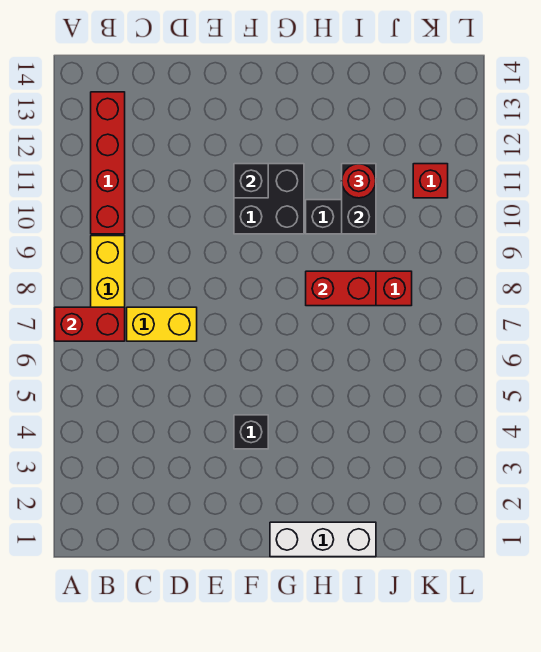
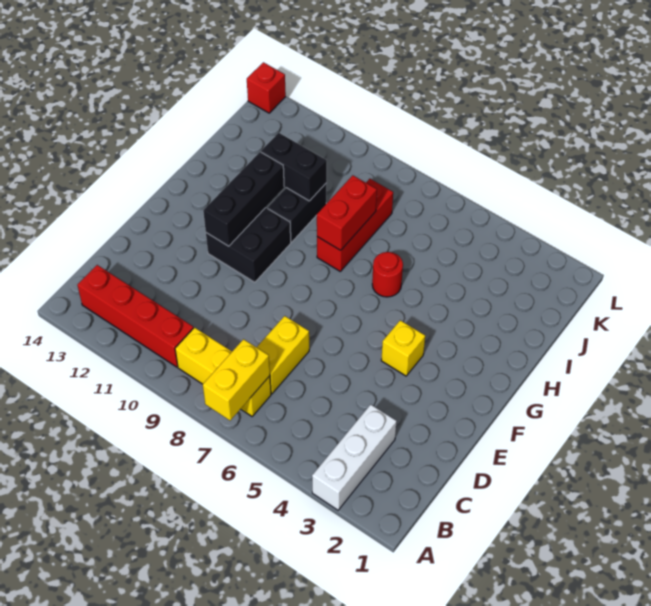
red 1x2 brick [55,307,125,341] -> yellow 1x2 brick [203,339,270,420]
black 1x1 brick [234,415,268,449] -> yellow 1x1 brick [381,320,425,376]
black 1x1 brick [234,164,268,198] -> black 1x3 brick [203,152,284,246]
white 1x3 brick [270,522,376,557] -> white 1x3 brick moved to [312,404,397,510]
red 1x1 round brick [342,164,376,198] -> red 1x1 round brick moved to [372,252,403,297]
red 1x1 brick [413,164,448,198] -> red 1x1 brick moved to [247,62,286,113]

